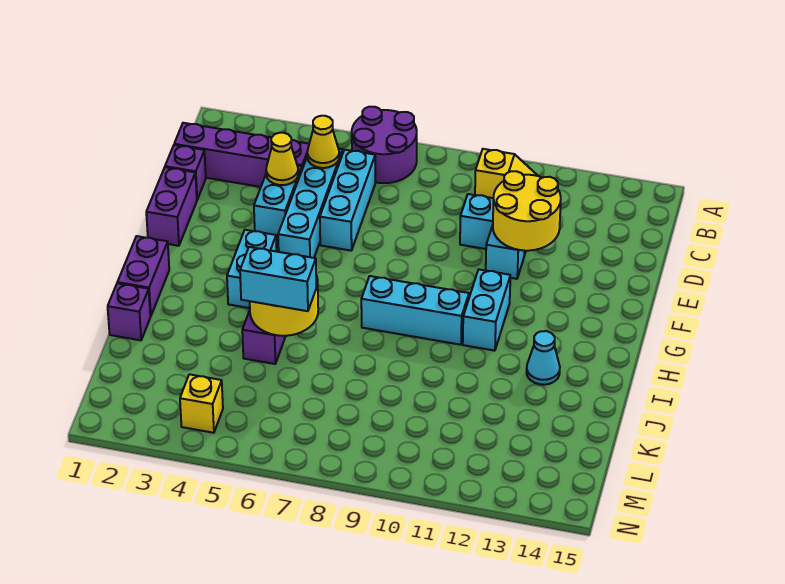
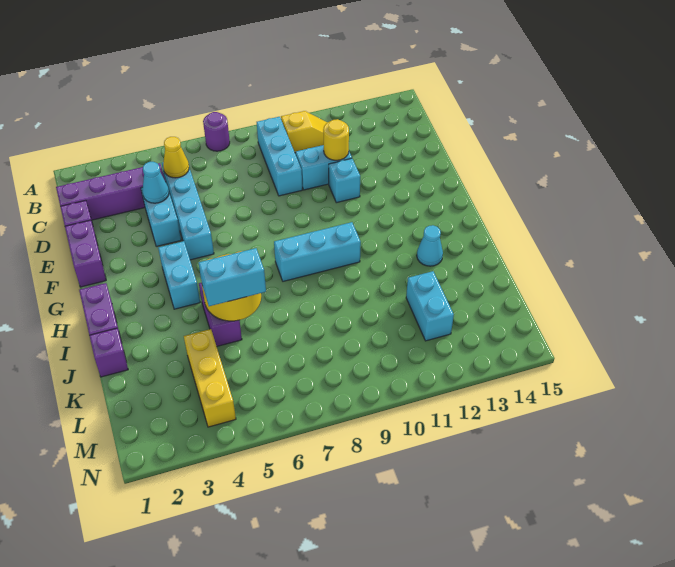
purple 2x2 round brick [352,107,417,183] -> purple 1x1 round brick [203,112,230,151]
cyan 1x3 brick [320,150,375,251] -> cyan 1x3 brick moved to [257,117,302,196]
yellow 1x1 cone [266,133,298,185] -> cyan 1x1 cone [143,162,169,203]
yellow 2x2 round brick [493,171,561,251] -> yellow 1x1 round brick [323,119,349,160]
cyan 1x2 brick [463,270,510,351] -> cyan 1x2 brick moved to [406,271,454,341]
yellow 1x1 brick [180,374,223,433] -> yellow 1x3 brick [184,329,236,427]

